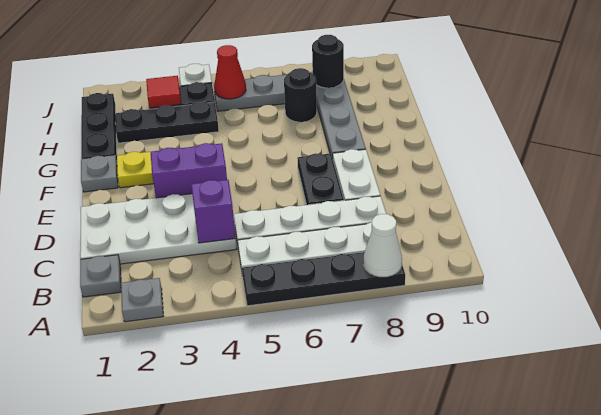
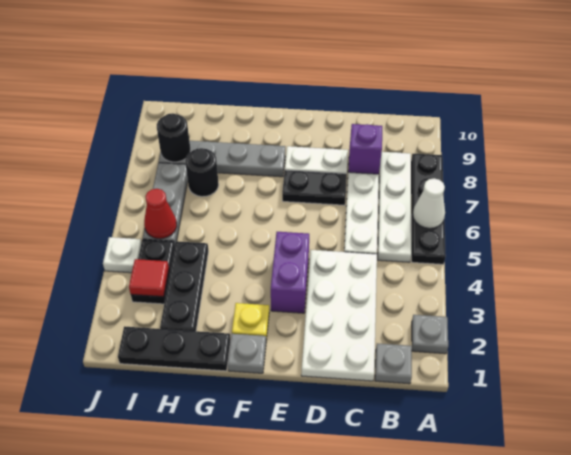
white 1x1 cone [364,214,402,277] -> white 1x1 cone moved to [413,178,445,228]
purple 1x1 brick [191,180,236,243] -> purple 1x1 brick moved to [348,124,382,174]

